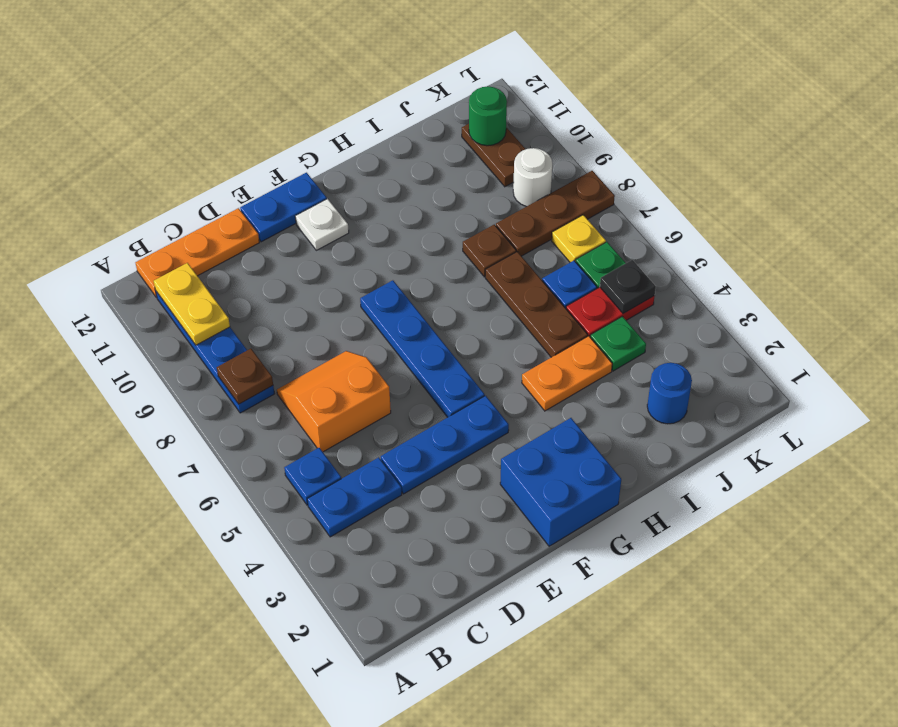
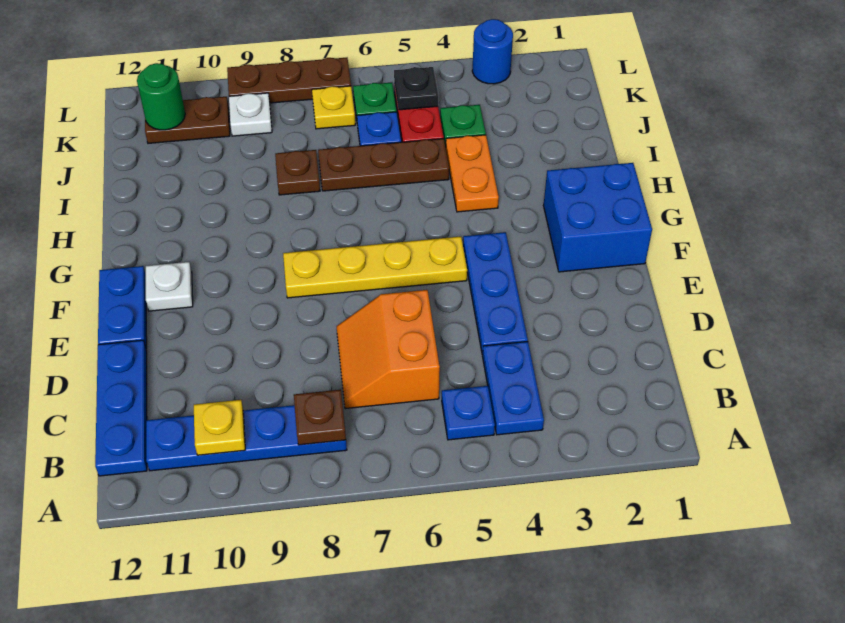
yellow 1x2 plate [154,263,230,345] -> yellow 1x1 plate [194,400,245,455]
orange 1x3 plate [135,208,259,298] -> blue 1x3 plate [95,340,147,476]
blue 1x4 plate [360,280,485,417] -> yellow 1x4 plate [283,236,467,298]
blue 1x1 round brick [647,363,692,424] -> blue 1x1 round brick moved to [472,19,513,84]
brown 1x3 plate [496,171,615,256] -> brown 1x3 plate turned to [227,58,351,103]
white 1x1 round brick [513,148,552,207] -> white 1x1 plate [229,93,272,136]

